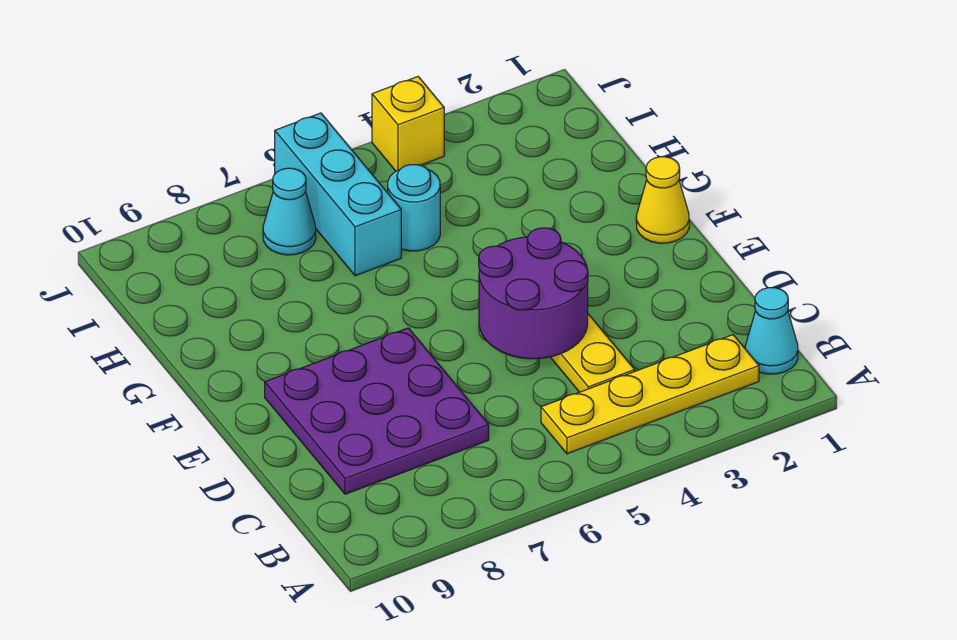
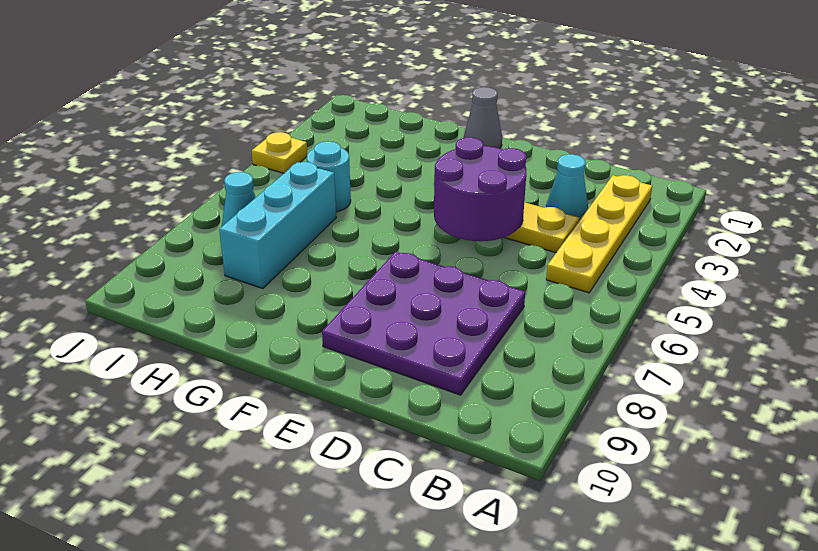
cyan 1x1 cone [745,288,798,374] -> cyan 1x1 cone moved to [546,154,588,221]
yellow 1x1 cone [636,157,689,243] -> grey 1x1 cone [464,87,502,148]
cyan 1x3 brick [275,113,401,276] -> cyan 1x3 brick turned to [219,162,336,289]
yellow 1x1 brick [372,77,444,171] -> yellow 1x1 plate [252,132,307,173]

